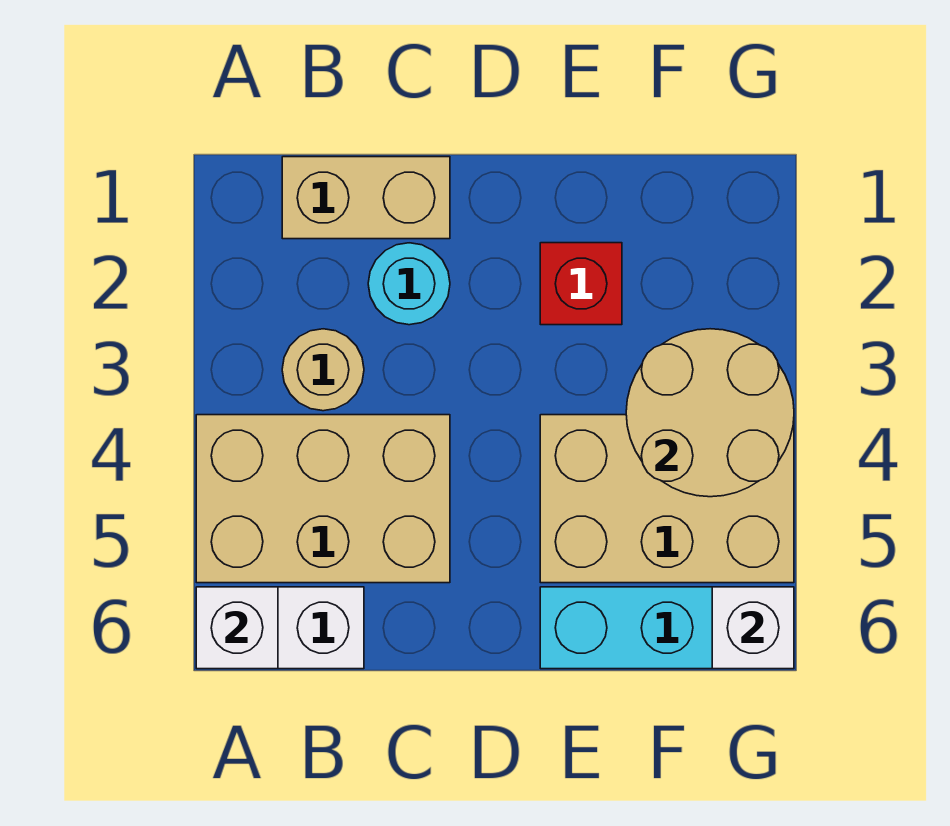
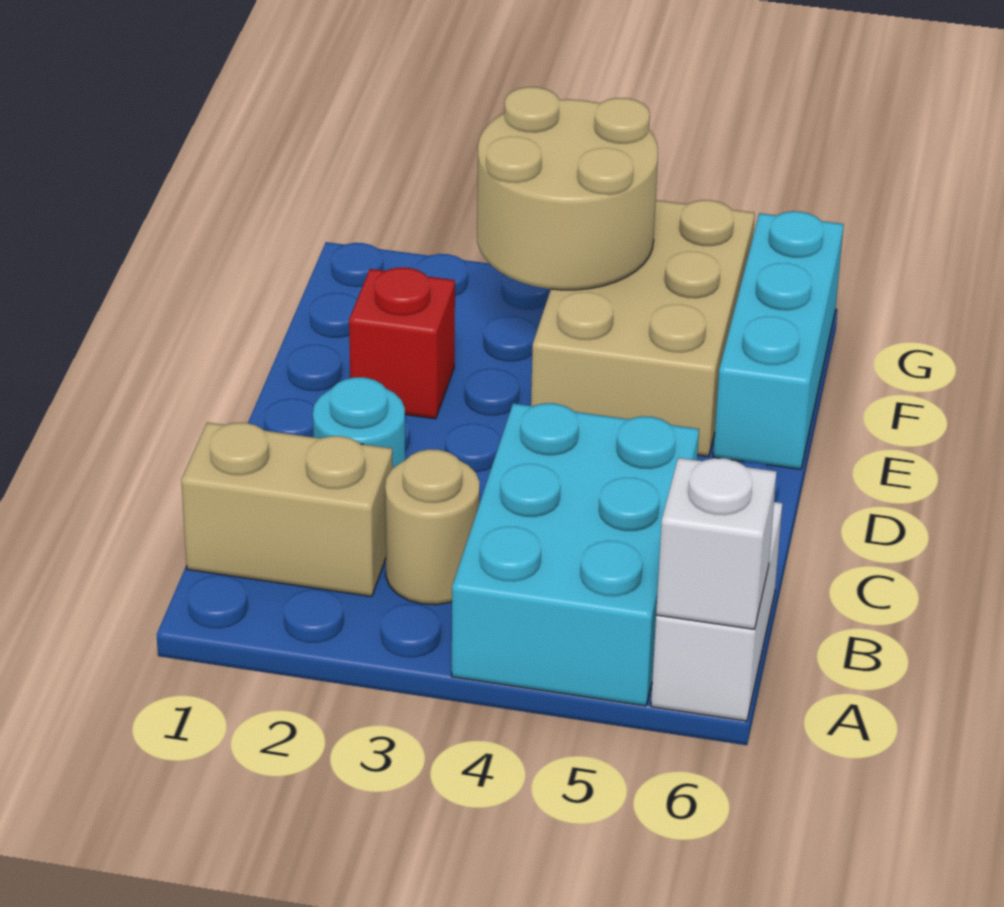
tan 2x3 brick [196,415,450,583] -> cyan 2x3 brick [452,403,699,706]
tan 1x2 brick [282,157,450,239] -> tan 1x2 brick turned to [181,423,393,597]
white 1x1 brick [712,587,794,669] -> none

